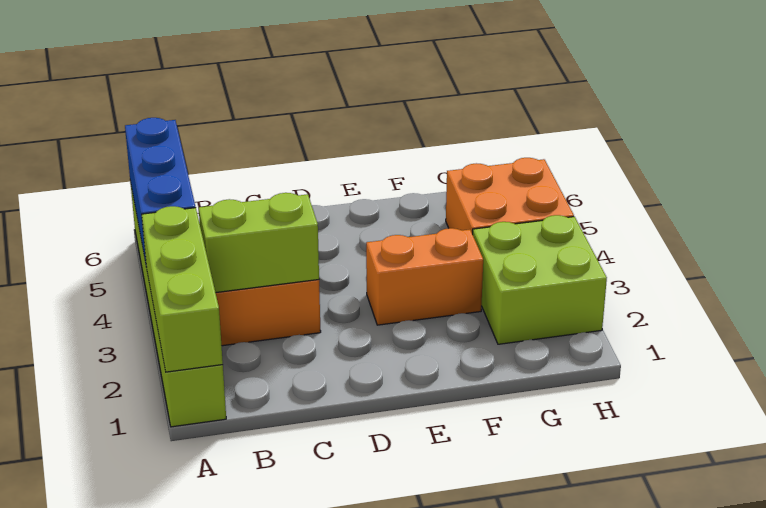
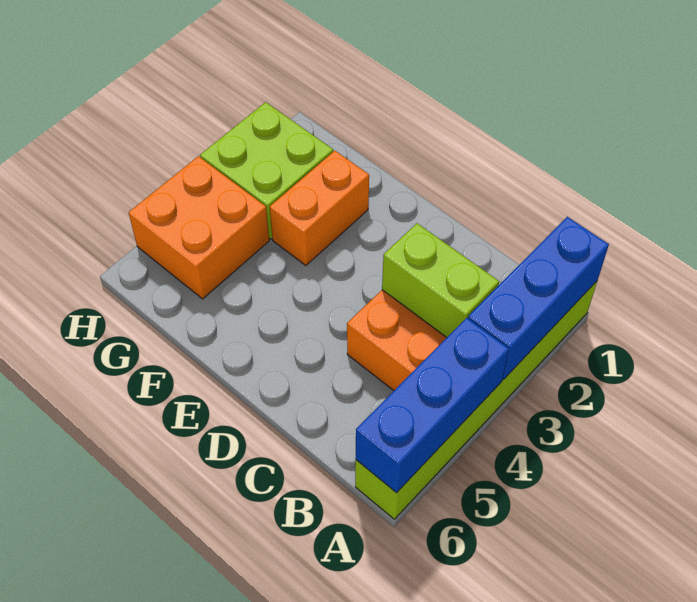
lime 1x3 brick [142,206,223,372] -> blue 1x3 brick [468,217,609,380]
orange 1x2 brick [366,228,483,325] -> orange 1x2 brick turned to [270,151,369,265]

